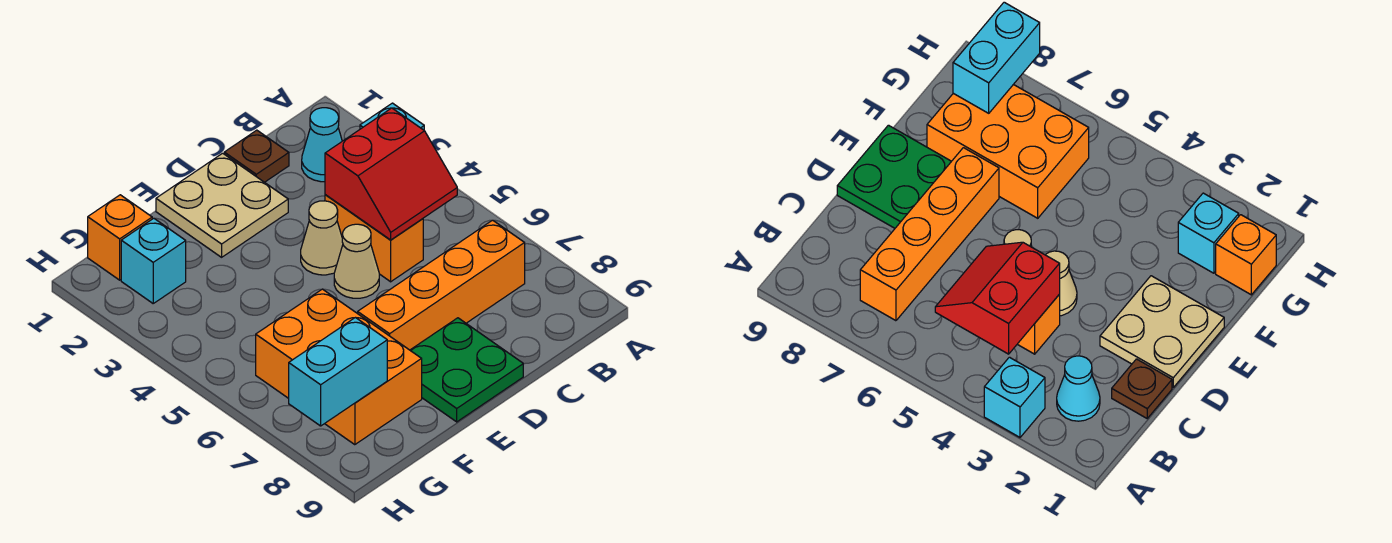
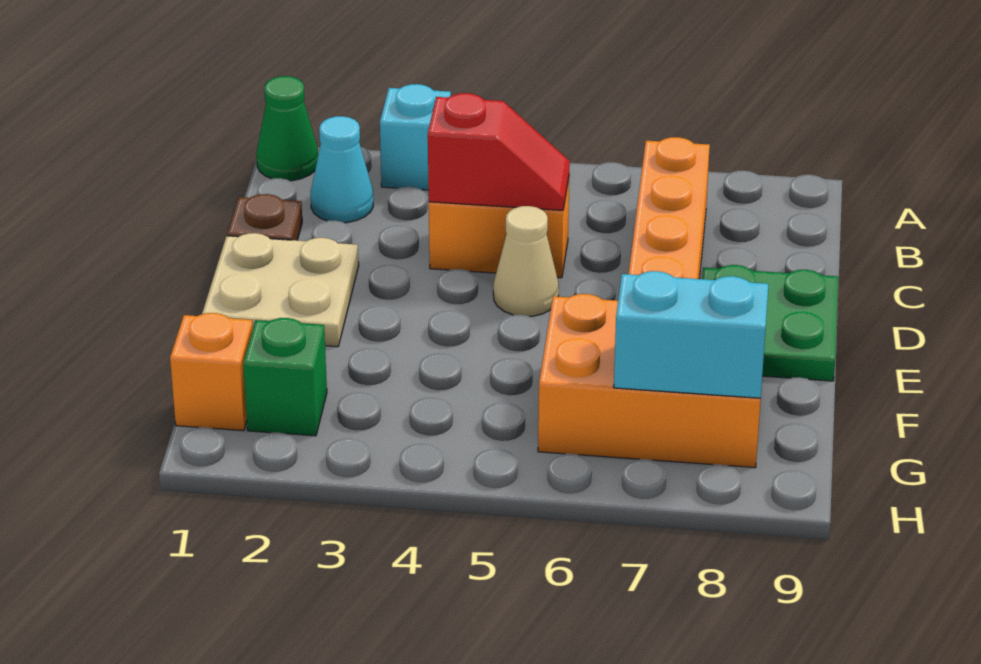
none -> green 1x1 cone [257,76,318,181]
red 2x2 slope [325,108,457,240] -> red 1x2 slope [428,93,570,210]
tan 1x1 cone [301,201,343,275] -> none
cyan 1x1 brick [121,218,186,303] -> green 1x1 brick [243,318,327,436]
cyan 1x2 brick [289,318,387,426] -> cyan 1x2 brick turned to [614,271,769,398]

